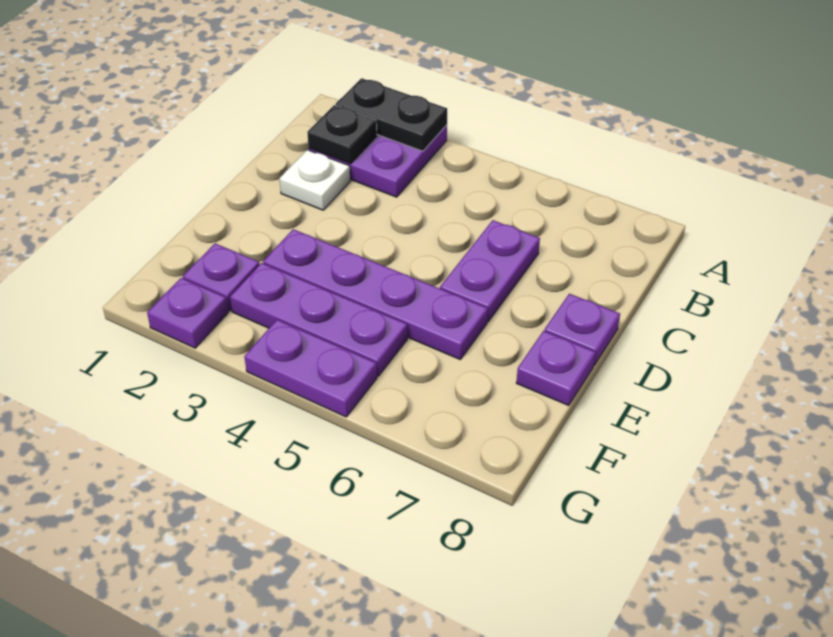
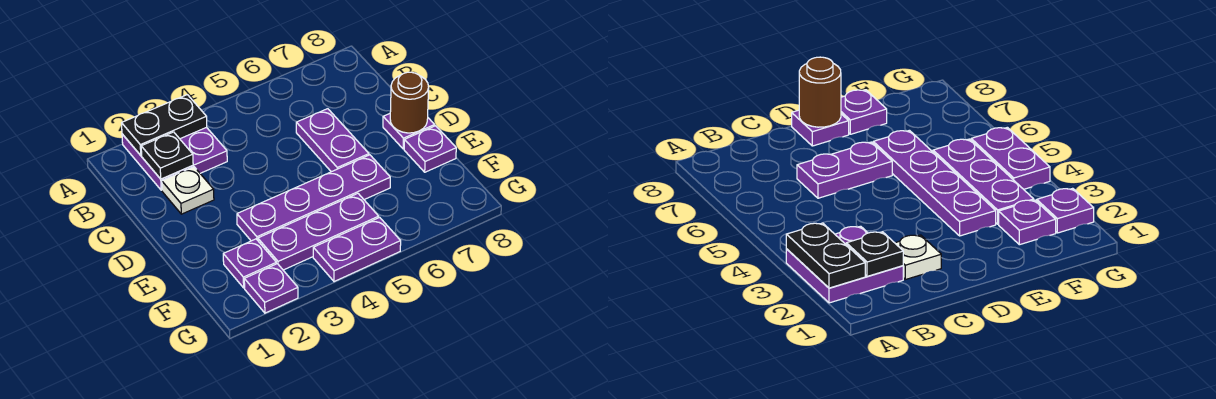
none -> brown 1x1 round brick [390,72,429,133]

